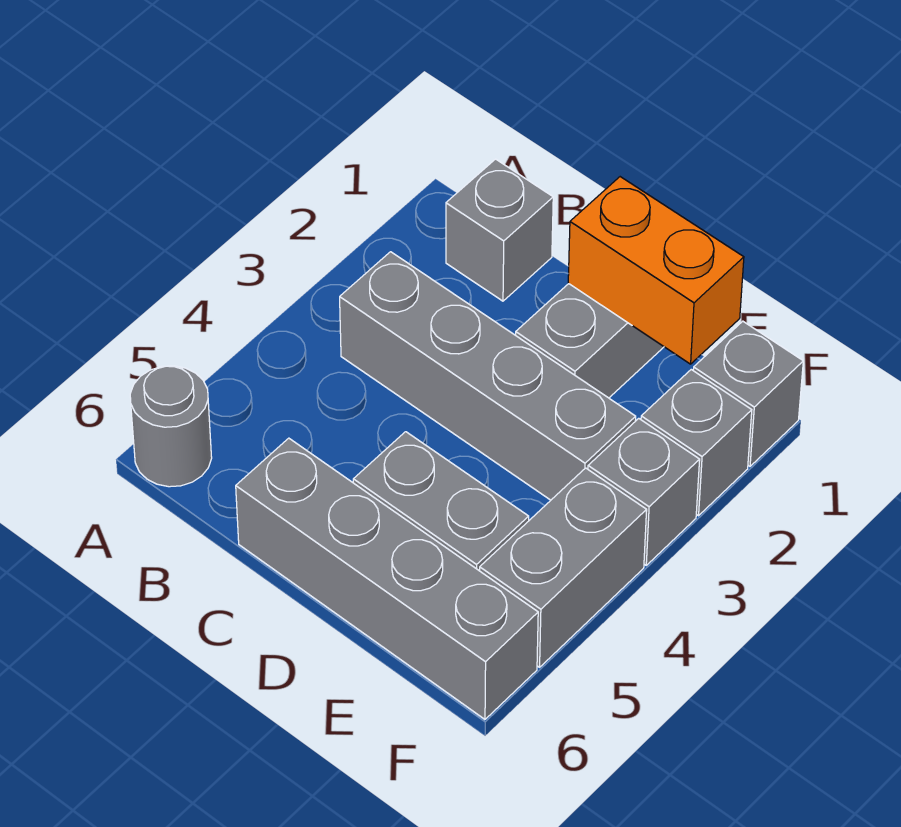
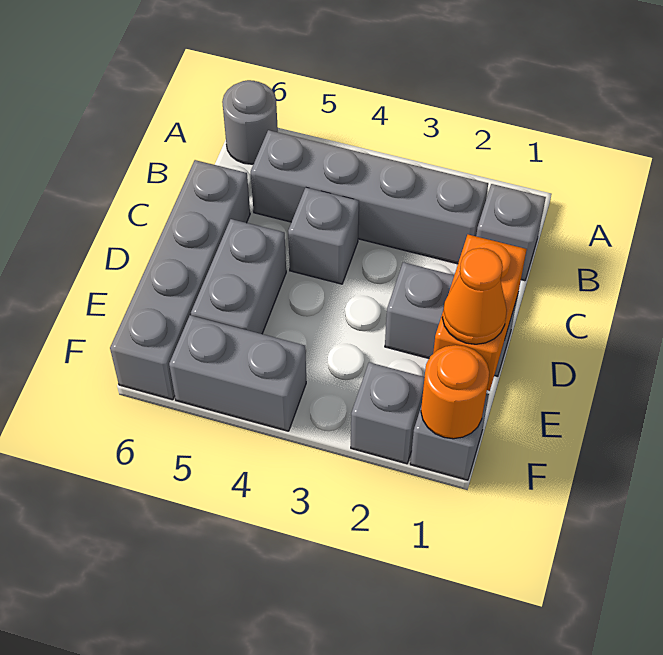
grey 1x4 brick [340,252,636,500] -> grey 1x4 brick turned to [251,130,488,264]
none -> orange 1x1 cone [442,248,507,344]
none -> orange 1x1 round brick [421,345,489,439]
grey 1x1 brick [588,418,700,565] -> grey 1x1 brick moved to [288,188,359,284]

